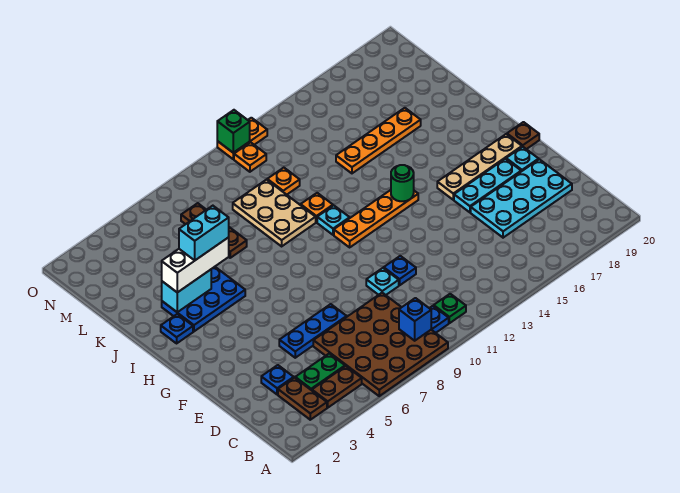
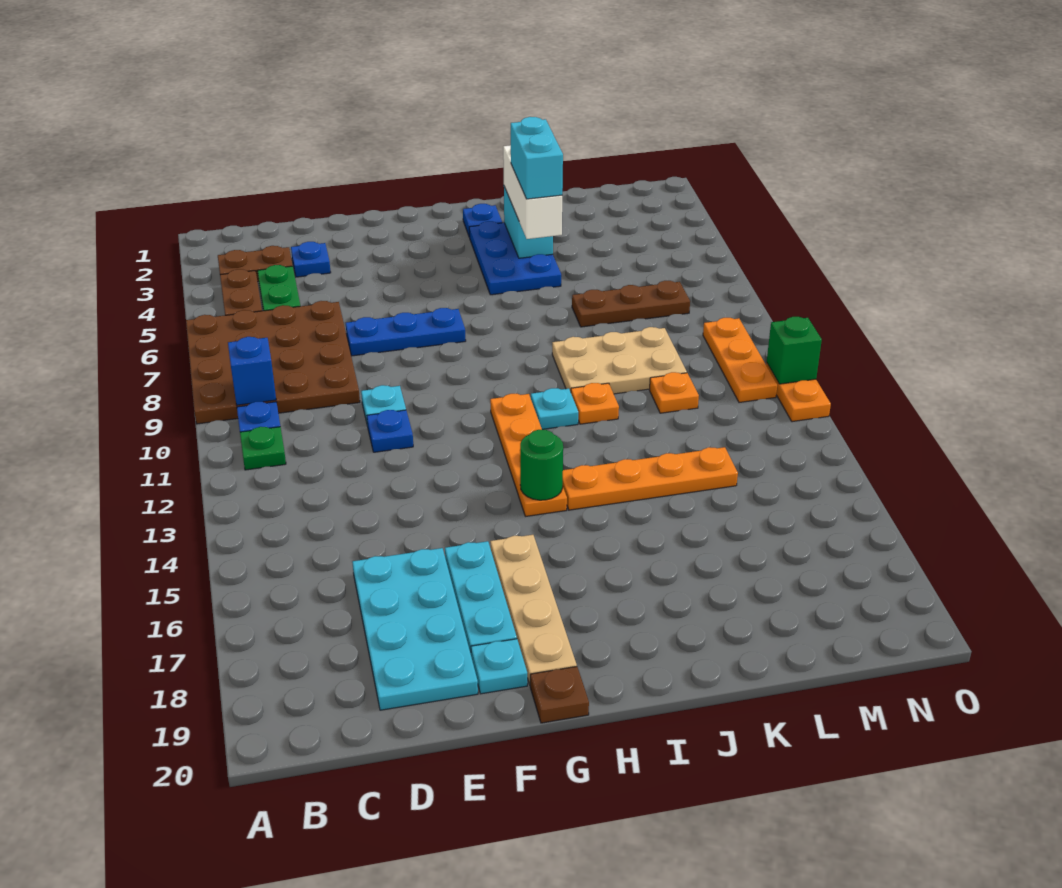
blue 1x3 plate [279,304,347,358] -> blue 1x3 plate turned to [346,308,466,356]
orange 1x4 plate [336,108,421,173] -> orange 1x4 plate turned to [563,447,738,510]
orange 1x1 plate [234,142,266,172] -> orange 1x3 plate [703,318,777,402]

